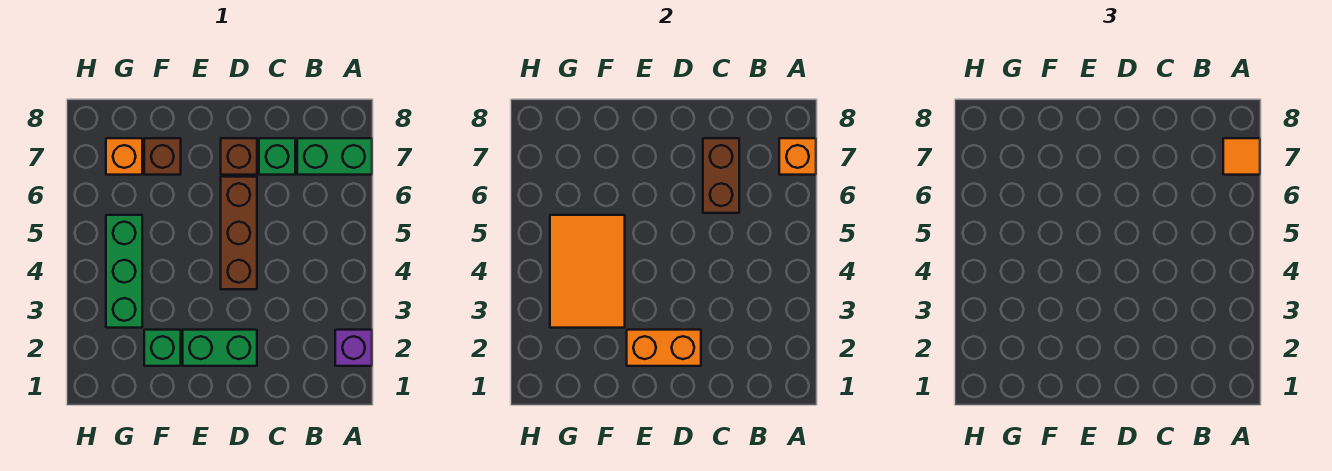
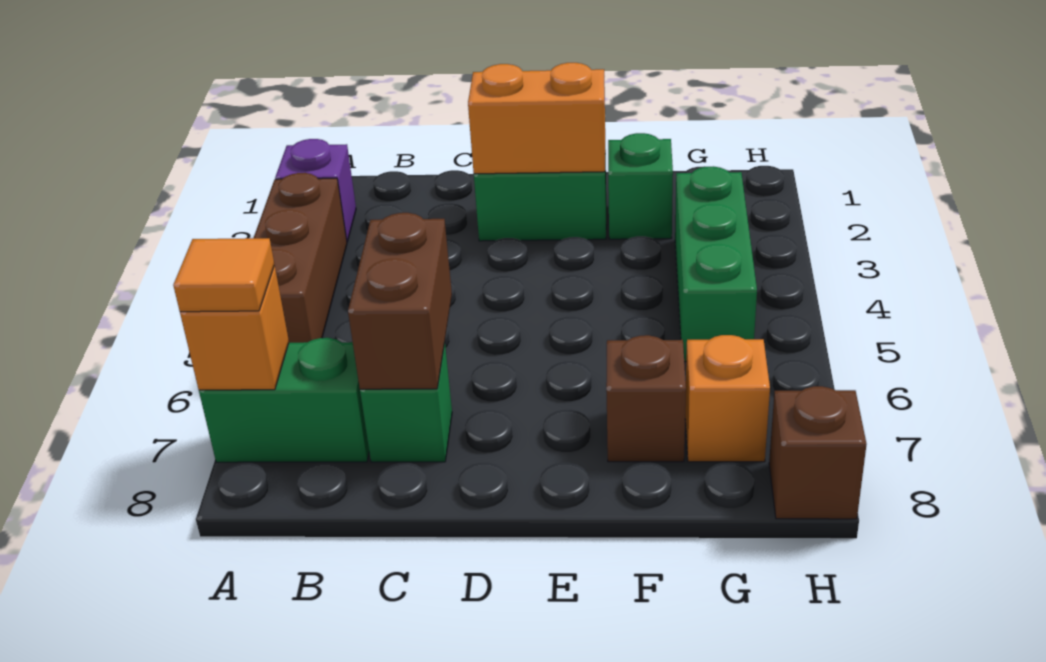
brown 1x3 brick [221,177,257,289] -> brown 1x3 brick moved to [254,173,347,343]
brown 1x1 brick [221,138,257,175] -> brown 1x1 brick moved to [769,386,867,519]
orange 2x3 tile [550,215,625,328] -> none

